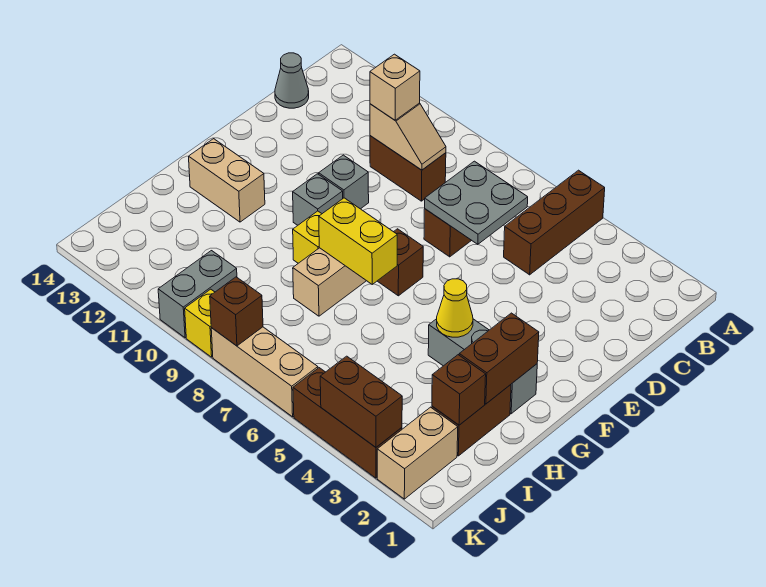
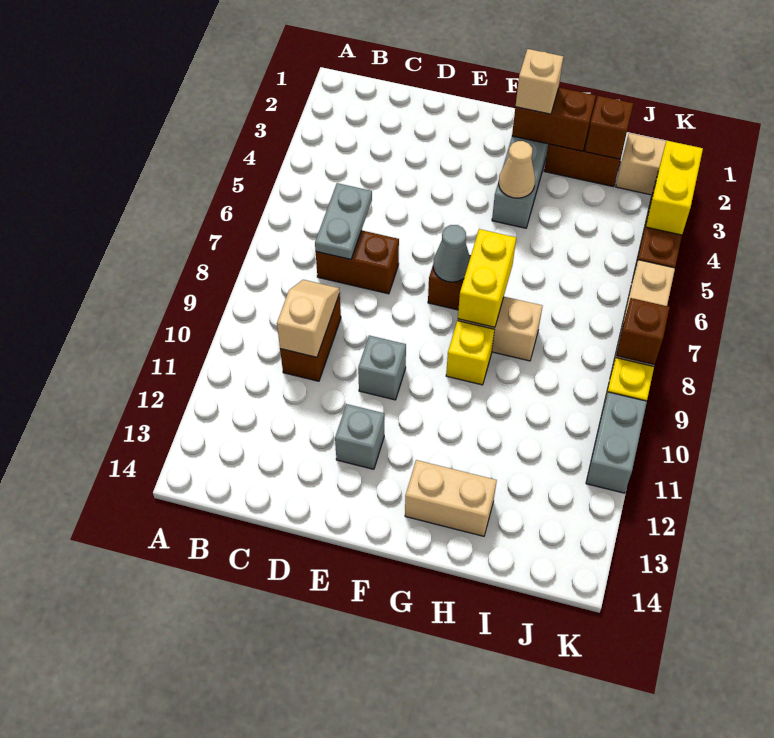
brown 1x3 brick [504,170,605,275] -> none
grey 2x2 plate [425,161,528,244] -> grey 1x2 plate [315,183,372,259]
tan 1x1 brick [370,54,420,120] -> tan 1x1 brick moved to [516,49,563,114]
grey 1x1 cone [275,53,309,108] -> grey 1x1 cone moved to [433,225,470,282]
grey 1x1 brick [293,174,343,225] -> grey 1x1 brick moved to [335,404,384,469]
yellow 1x1 cone [437,279,473,337] -> tan 1x1 cone [499,141,535,198]
tan 1x2 brick [189,139,265,222] -> tan 1x2 brick turned to [405,460,497,536]
grey 1x2 brick [158,251,237,338] -> grey 1x2 brick turned to [586,392,647,493]
brown 1x2 brick [320,356,402,447] -> yellow 1x2 brick [646,141,703,235]

